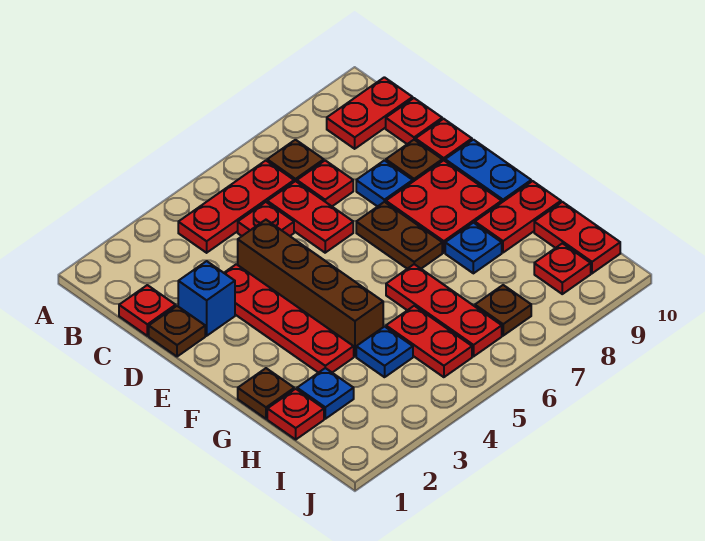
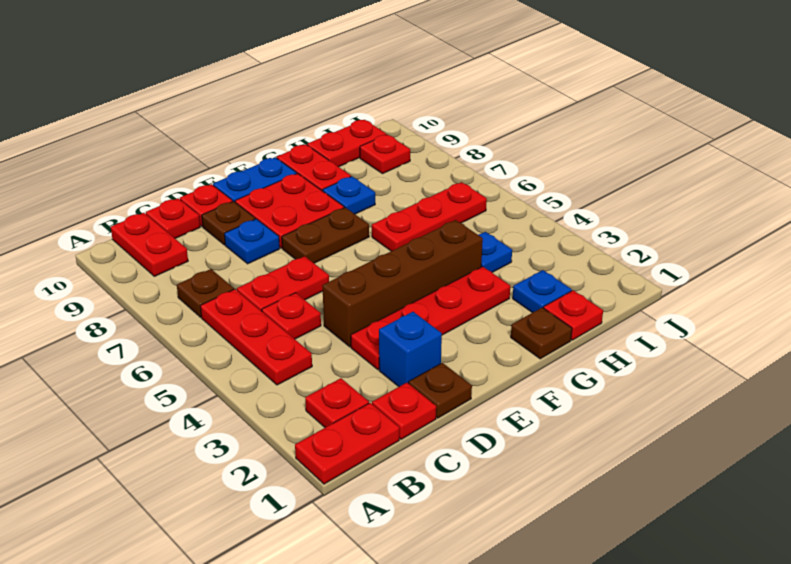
red 1x1 plate [297,161,353,206] -> red 1x1 plate moved to [305,378,369,427]
red 1x2 plate [386,306,472,377] -> red 1x2 plate moved to [295,403,399,484]
brown 1x1 plate [475,285,531,336] -> none

